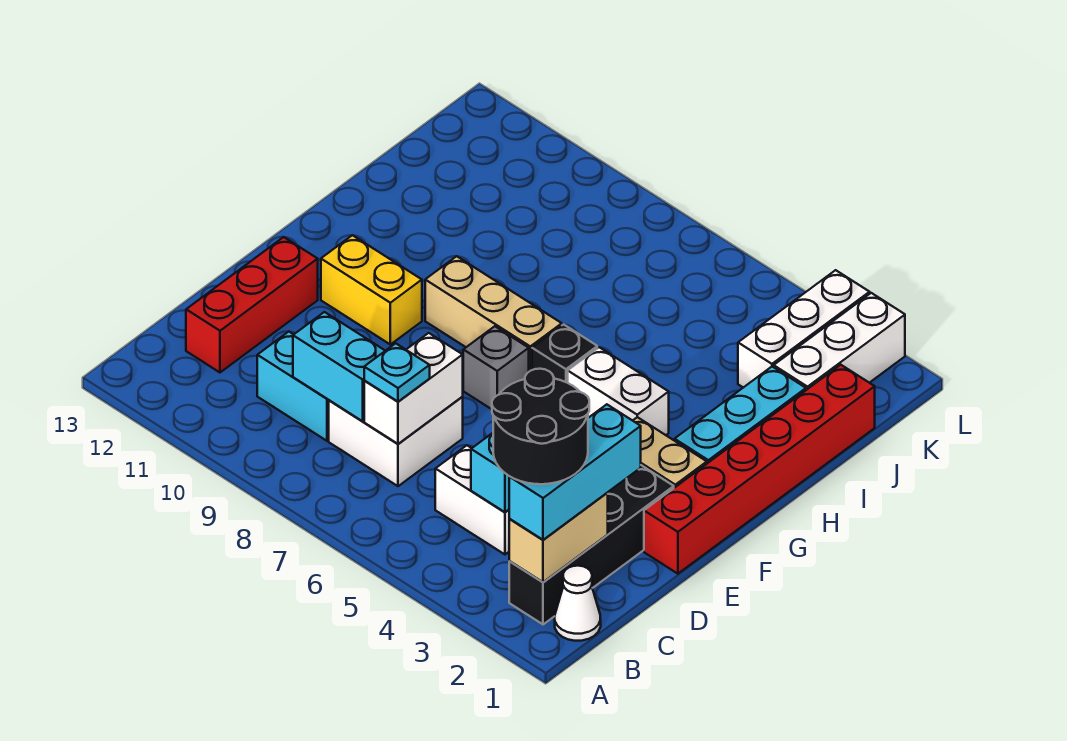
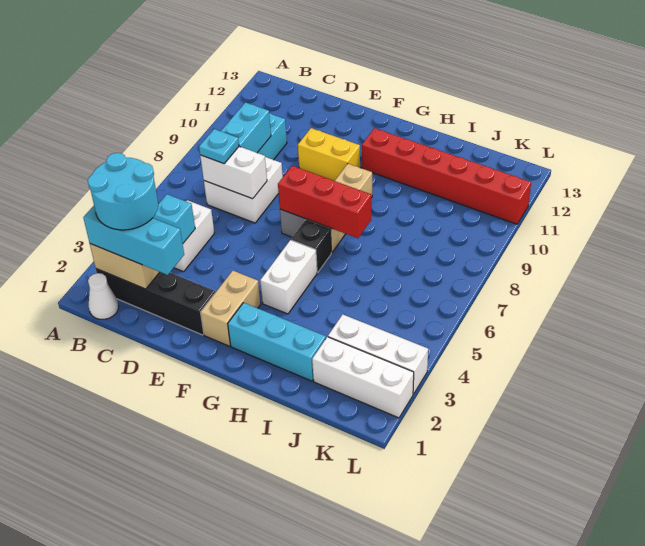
black 2x2 round brick [492,369,589,484] -> cyan 2x2 round brick [88,153,158,230]
red 1x3 brick [186,237,318,372] -> red 1x3 brick moved to [278,166,371,238]
red 1x6 brick [644,365,875,574] -> red 1x6 brick moved to [362,128,531,224]
yellow 1x2 brick [321,235,422,344] -> yellow 1x2 brick turned to [298,128,360,181]

